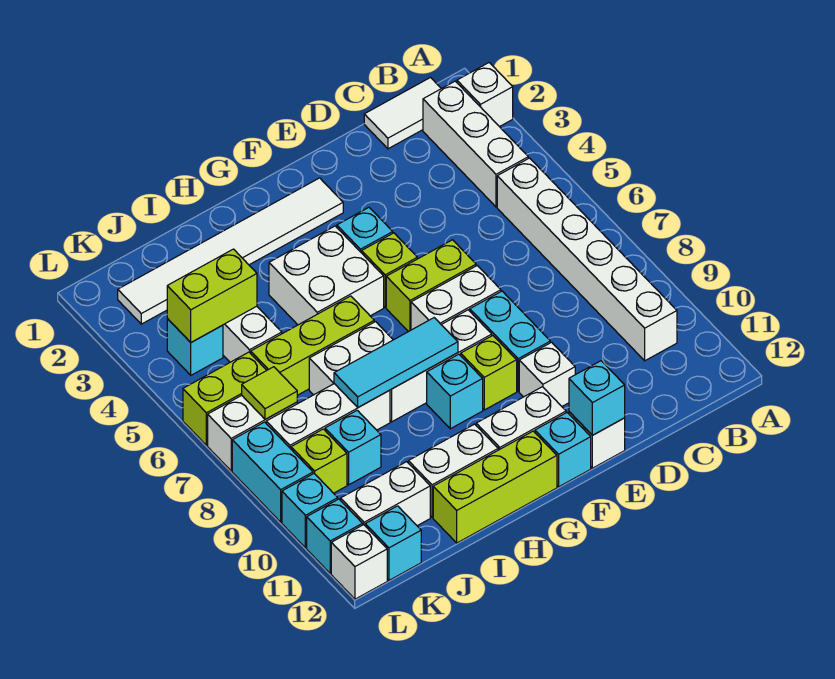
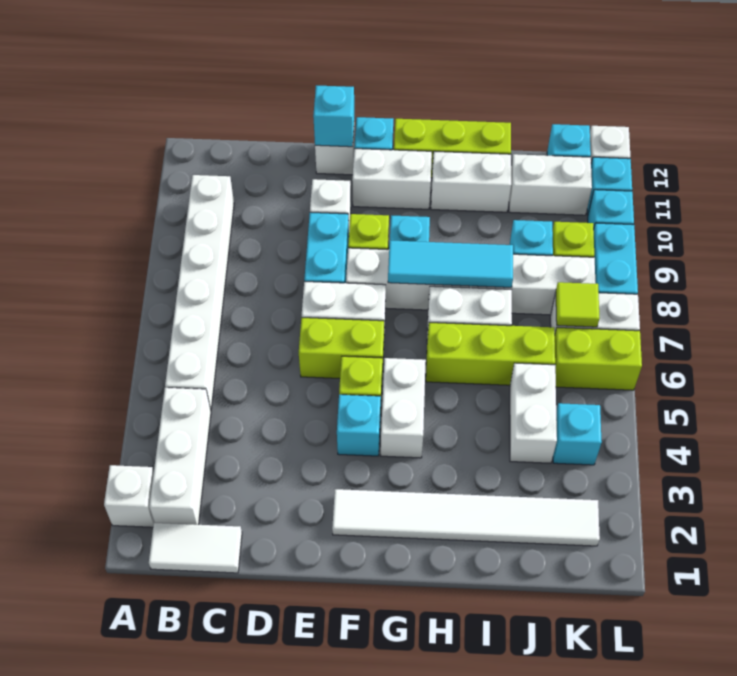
white 2x2 brick [269,226,384,325] -> white 1x2 brick [381,358,426,458]
lime 1x2 brick [167,249,257,342] -> none

